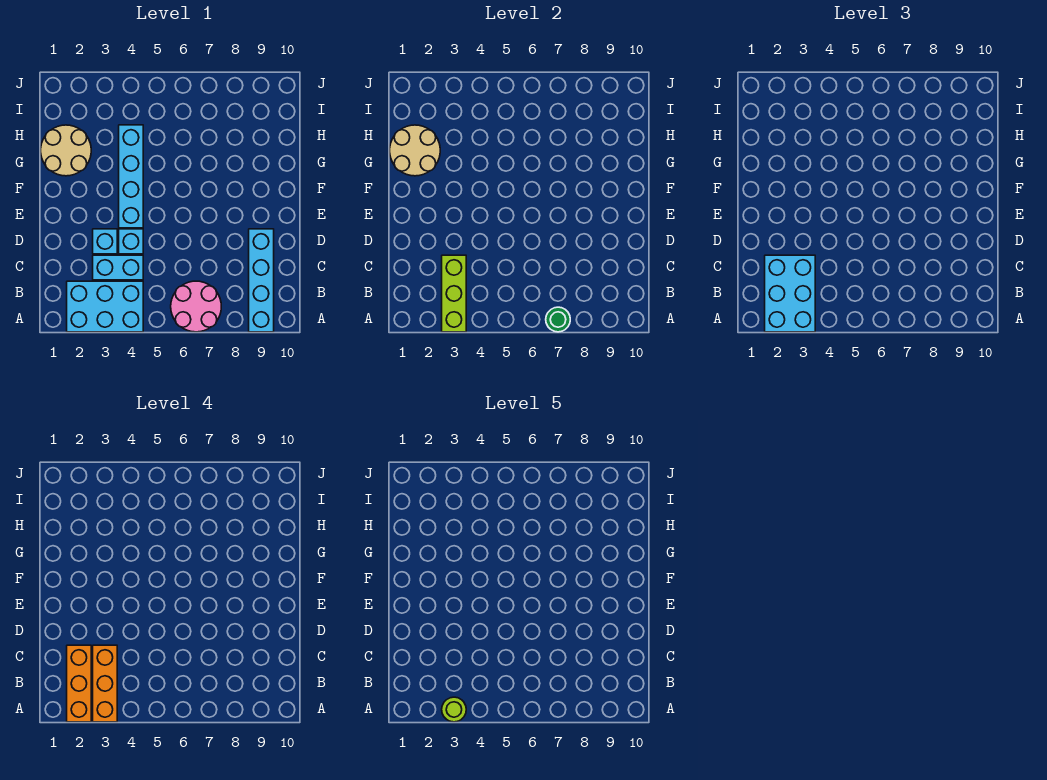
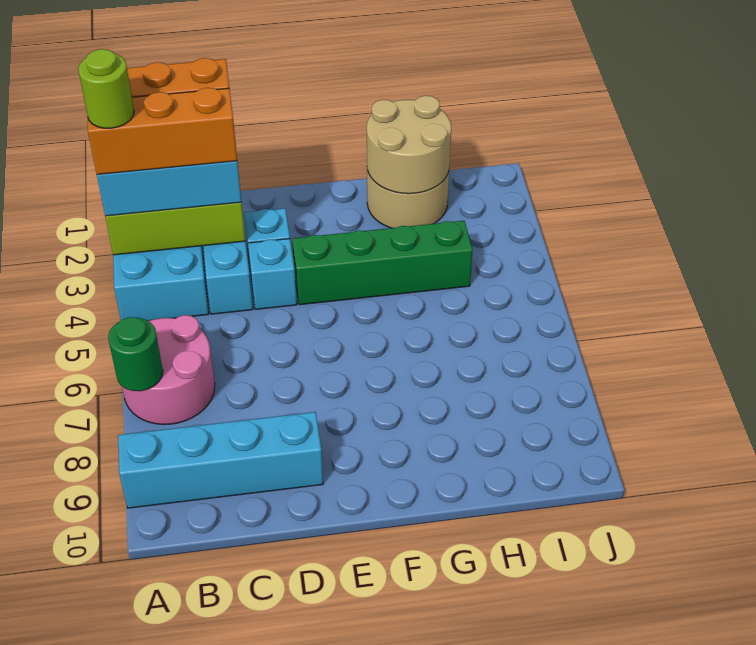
cyan 1x4 brick [119,125,143,228] -> green 1x4 brick [292,221,473,305]

